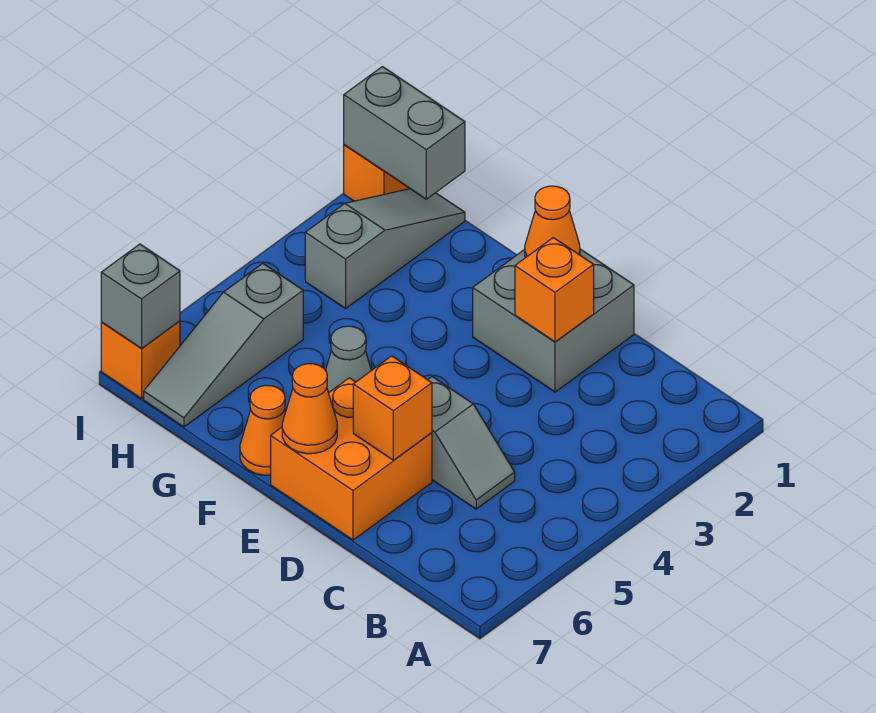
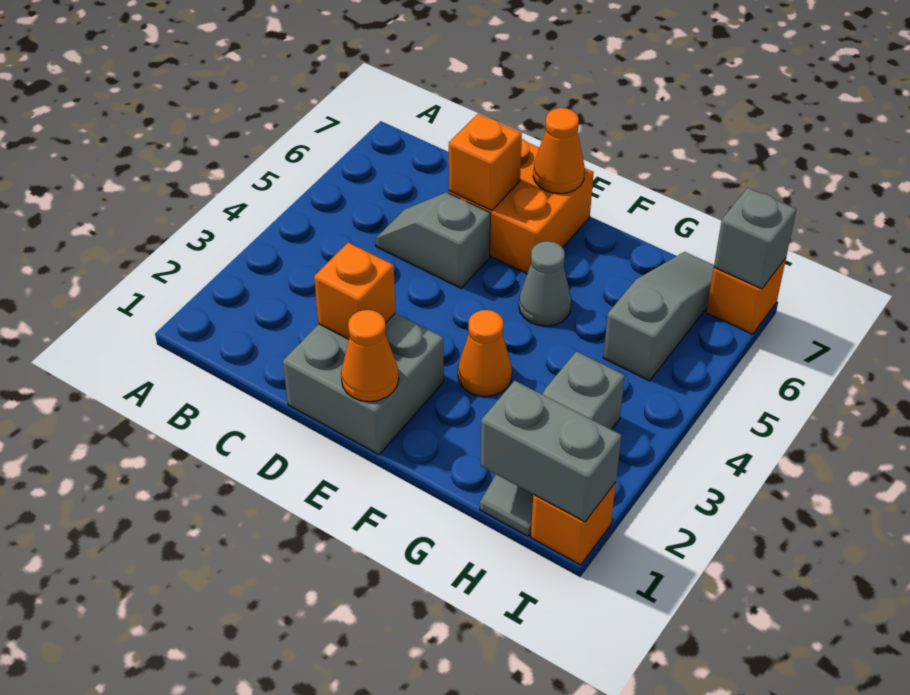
orange 1x1 cone [240,385,285,475] -> orange 1x1 cone moved to [458,310,512,397]

